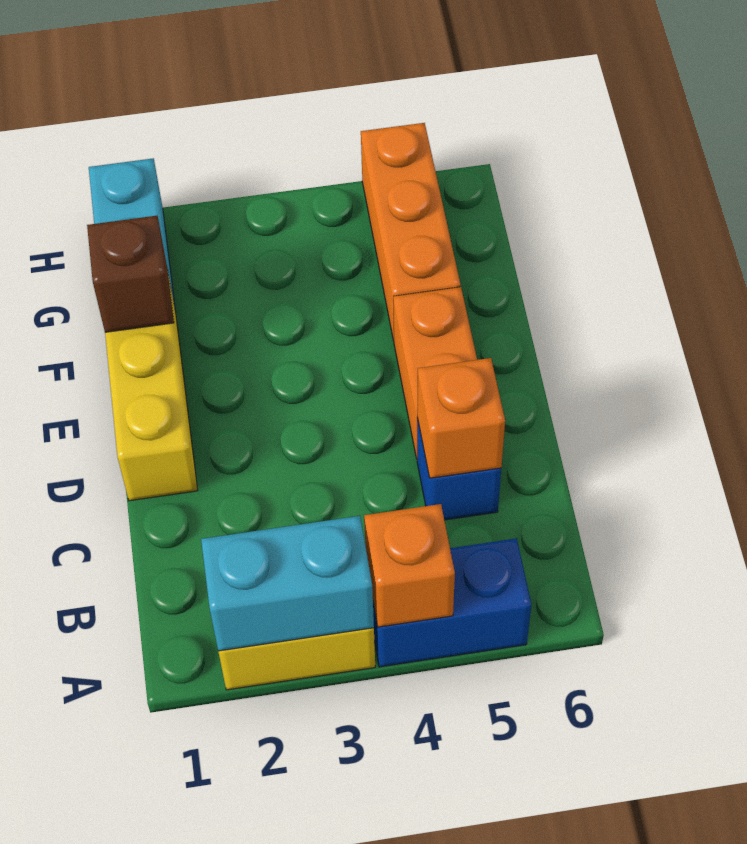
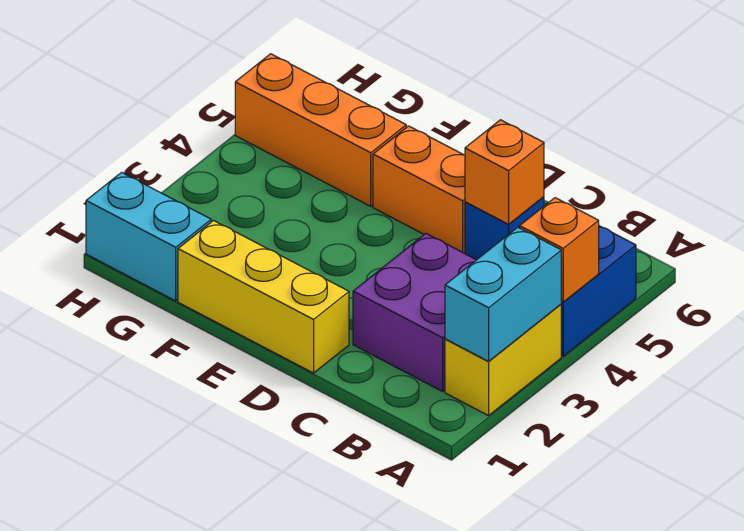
none -> purple 2x2 brick [353,234,476,391]
brown 1x1 brick [87,216,174,332] -> none

